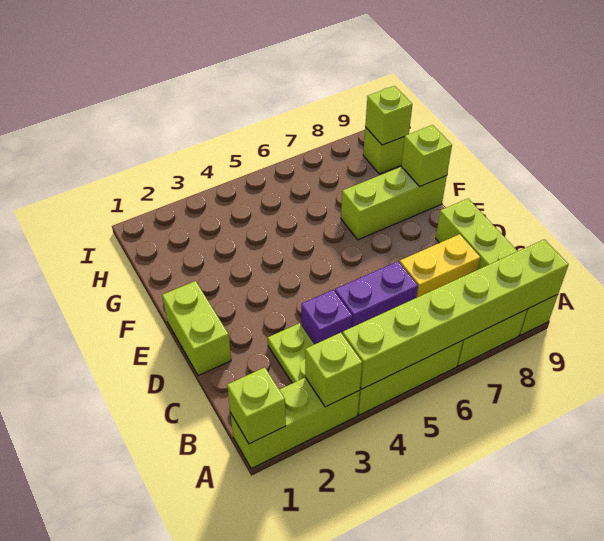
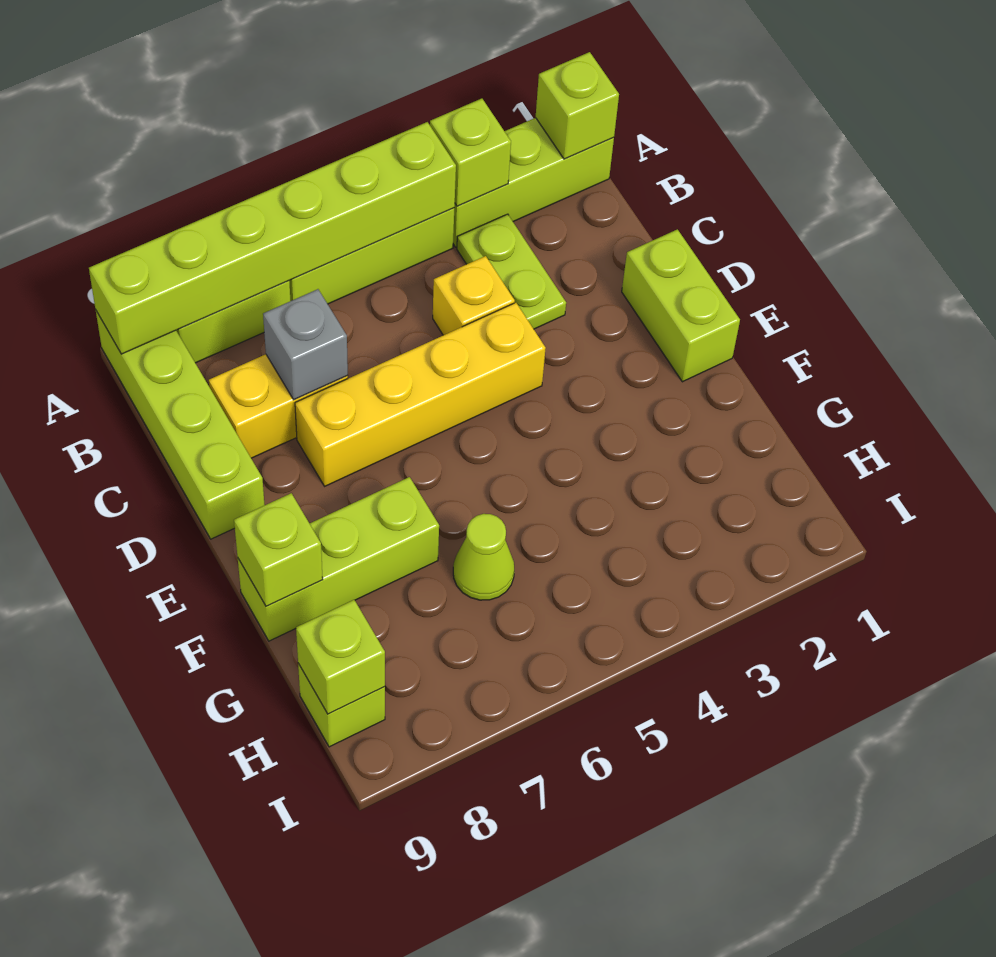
purple 1x1 brick [301,290,352,344] -> yellow 1x1 brick [433,256,515,335]
purple 1x2 brick [335,261,418,327] -> none
none -> grey 1x1 brick [263,289,348,400]
none -> yellow 1x4 brick [295,303,546,486]
none -> lime 1x1 cone [453,514,514,600]

